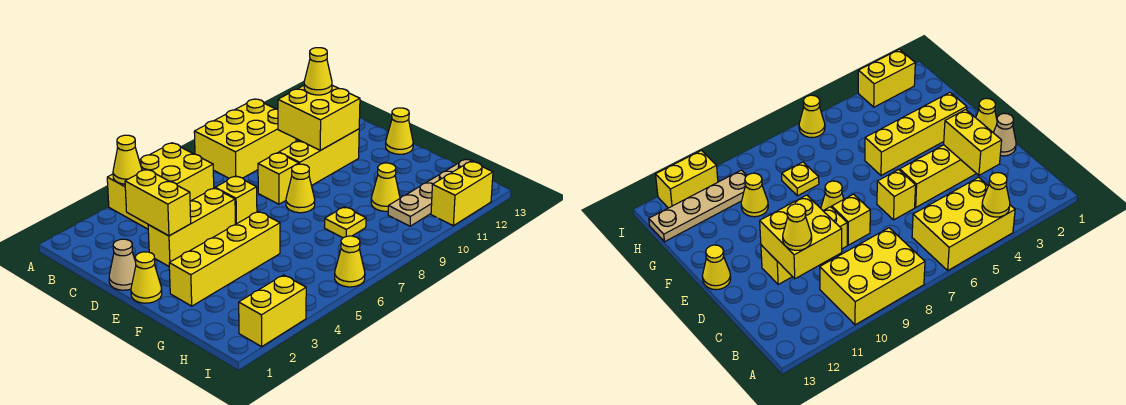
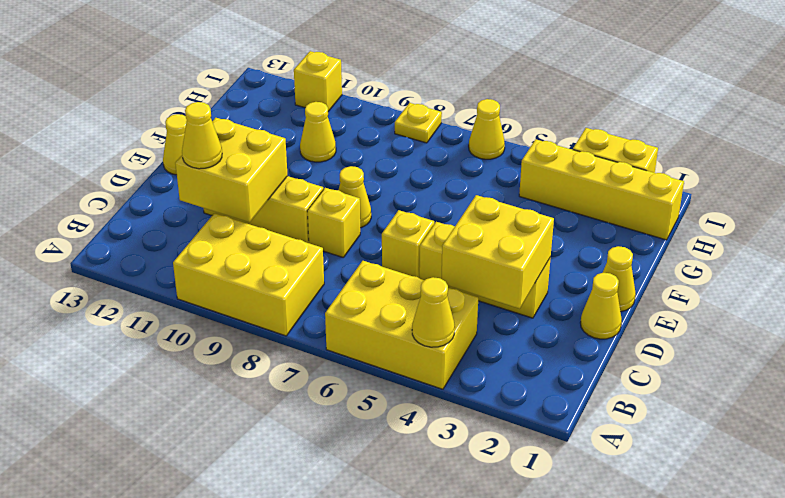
yellow 1x2 brick [125,169,191,236] -> yellow 2x2 brick [441,195,554,309]
tan 1x1 cone [109,239,136,290] -> yellow 1x1 cone [580,273,622,339]
yellow 1x4 brick [169,211,280,306] -> yellow 1x4 brick moved to [519,139,684,240]
yellow 1x1 plate [325,207,366,238] -> yellow 1x1 plate moved to [395,103,442,143]
tan 1x4 plate [388,159,474,226] -> none
yellow 1x2 brick [431,161,493,226] -> yellow 1x1 brick [294,51,342,111]

